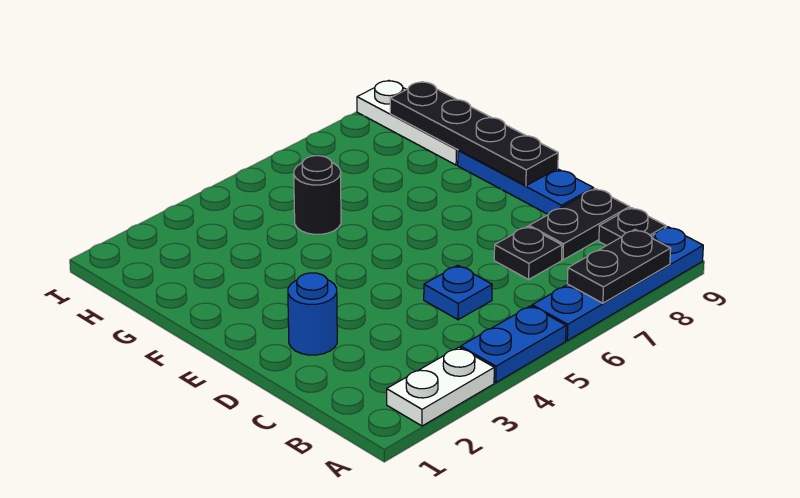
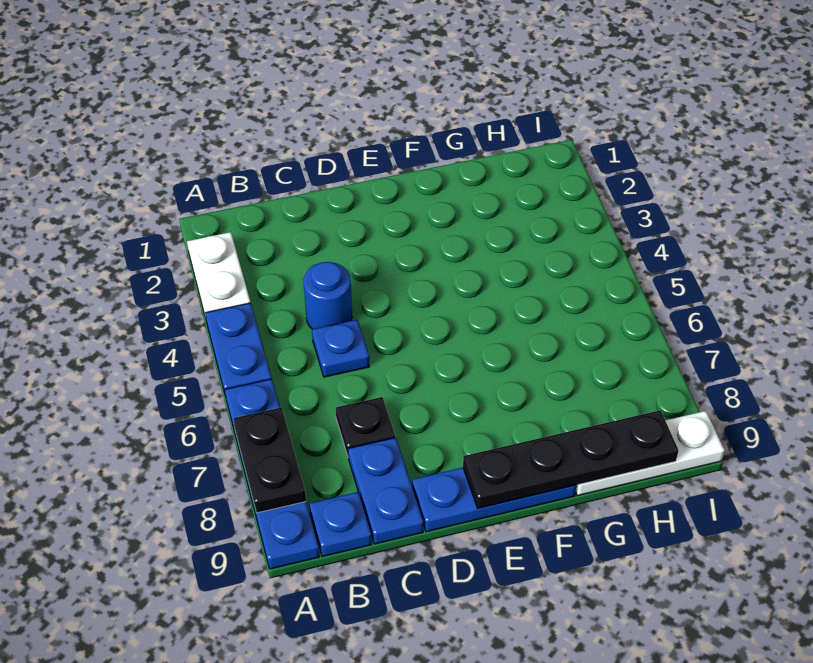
black 1x1 plate [599,208,666,246] -> blue 1x1 plate [309,492,372,557]
black 1x2 plate [529,189,630,260] -> blue 1x2 plate [348,438,423,544]
blue 1x1 round brick [288,273,337,355] -> blue 1x1 round brick moved to [303,262,352,329]
black 1x1 round brick [294,156,341,234] -> none

